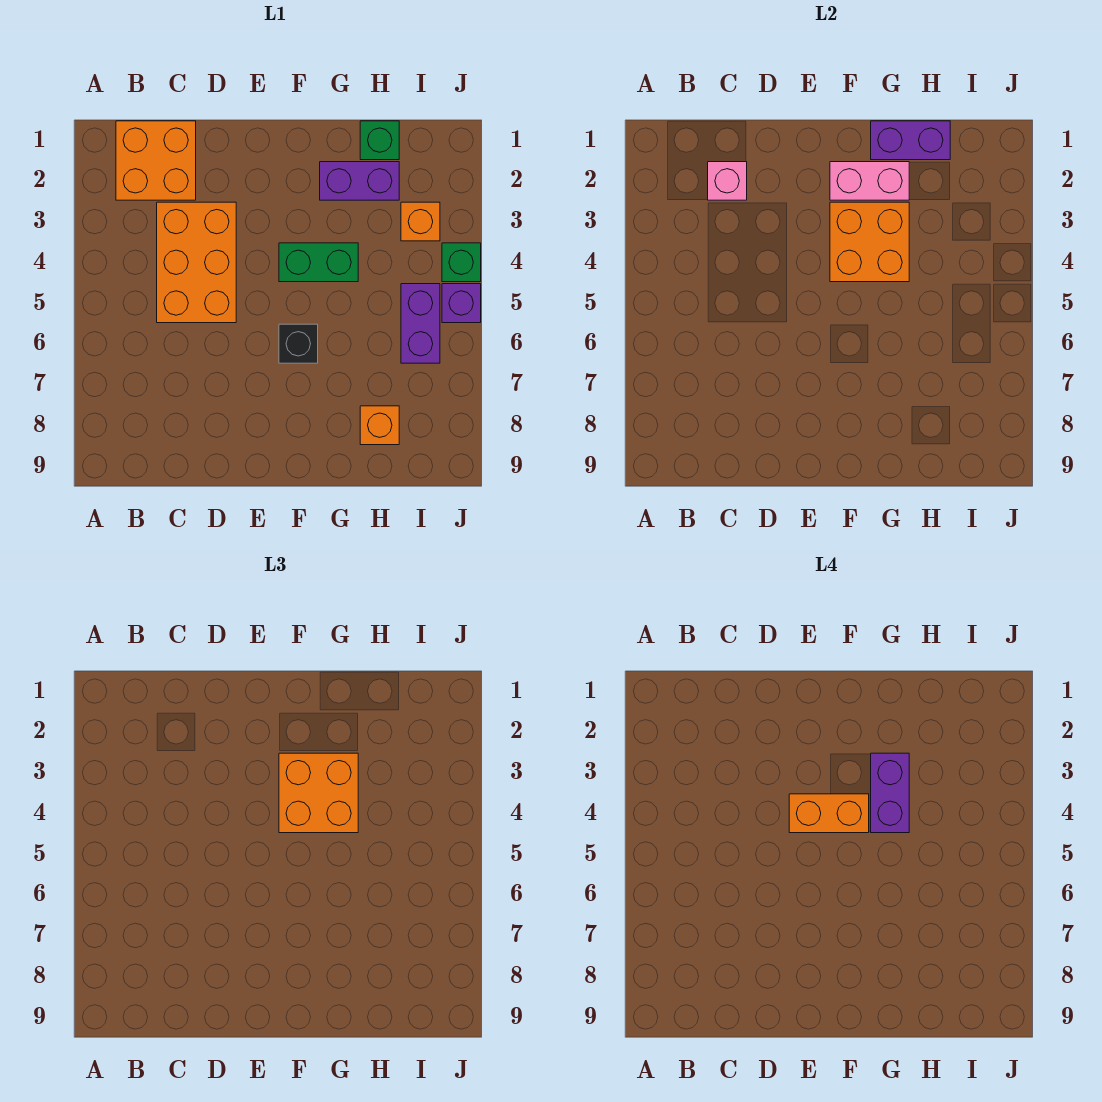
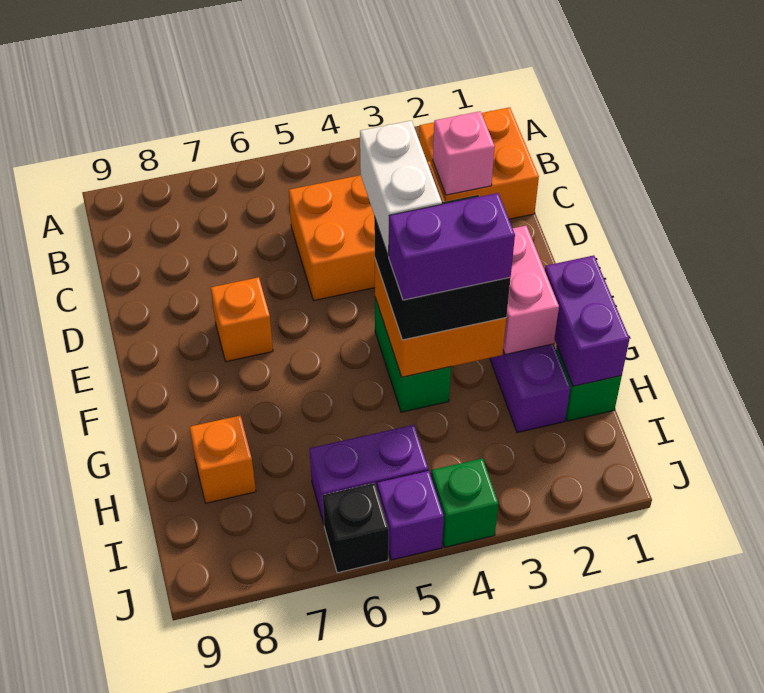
orange 1x2 brick [789,794,869,833] -> white 1x2 brick [360,121,442,256]
orange 2x2 brick [279,753,358,833] -> black 2x2 brick [374,195,511,340]
black 1x1 brick [279,324,318,363] -> black 1x1 brick moved to [323,483,389,573]
orange 1x1 brick [401,202,440,241] -> orange 1x1 brick moved to [211,277,273,362]

